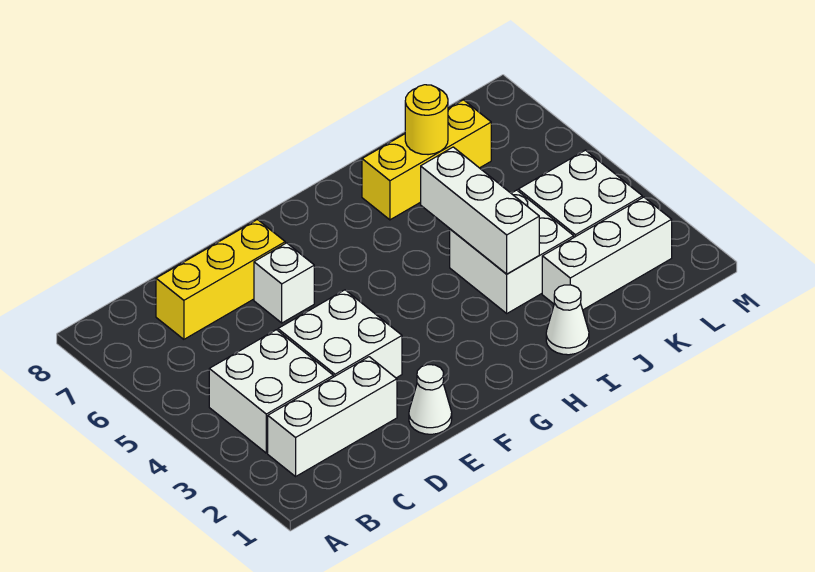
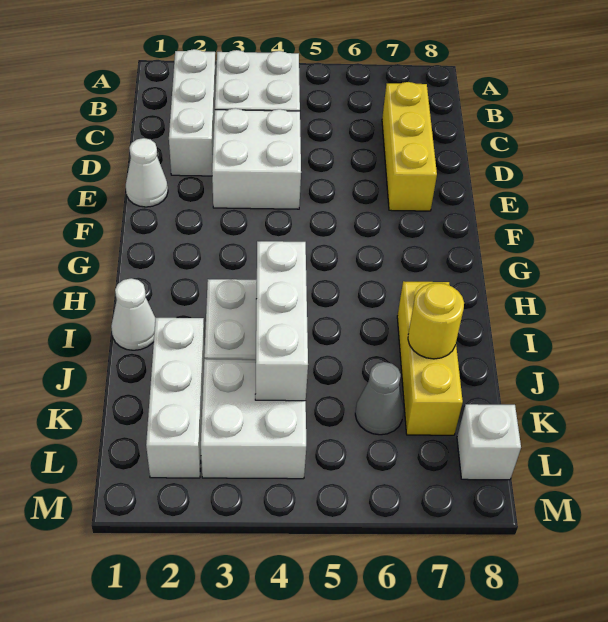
white 1x1 brick [254,243,314,323] -> white 1x1 brick moved to [457,404,521,480]
white 1x3 brick [421,147,539,274] -> white 1x3 brick turned to [255,241,308,401]
none -> grey 1x1 cone [355,362,404,435]

